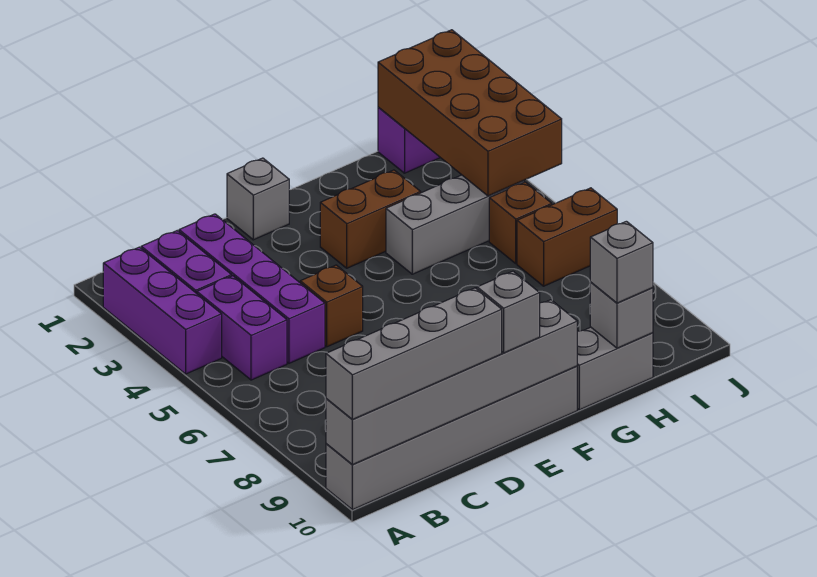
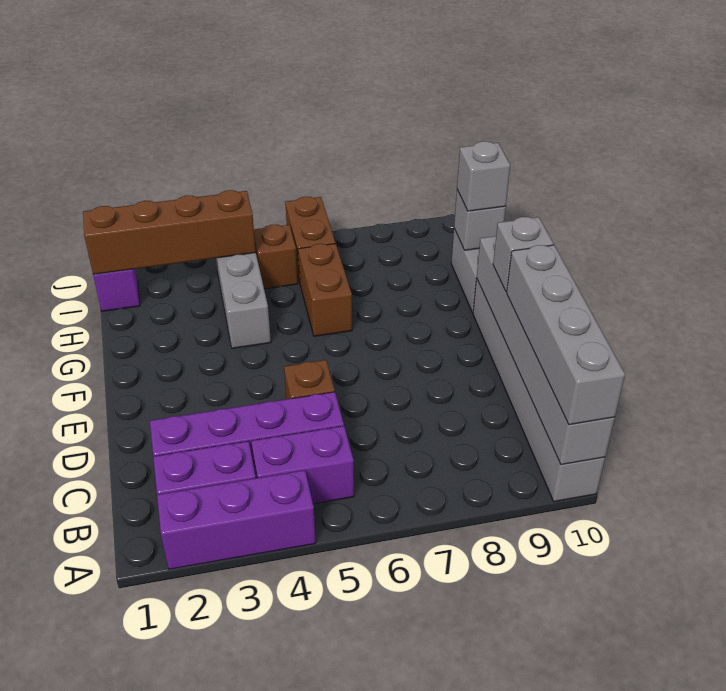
grey 1x1 brick [227,158,289,240] -> none
brown 1x2 brick [320,170,421,268] -> brown 1x2 brick moved to [298,244,352,336]
brown 2x4 brick [378,30,562,196] -> brown 1x4 brick [83,190,256,274]

